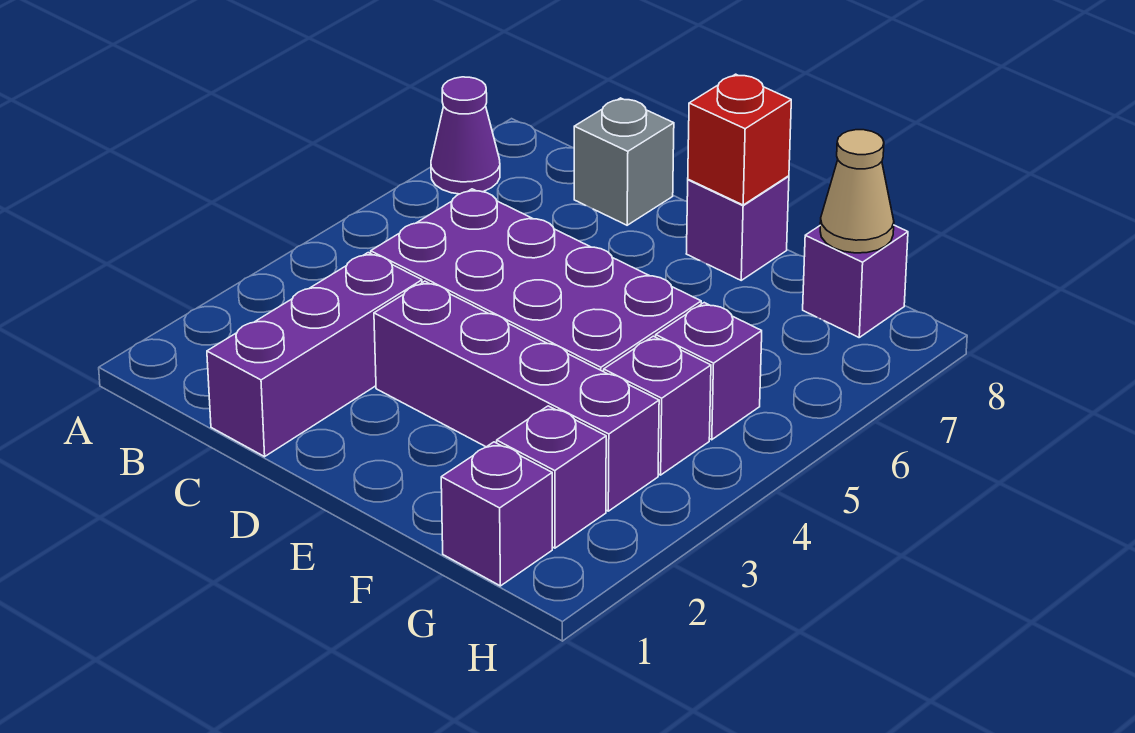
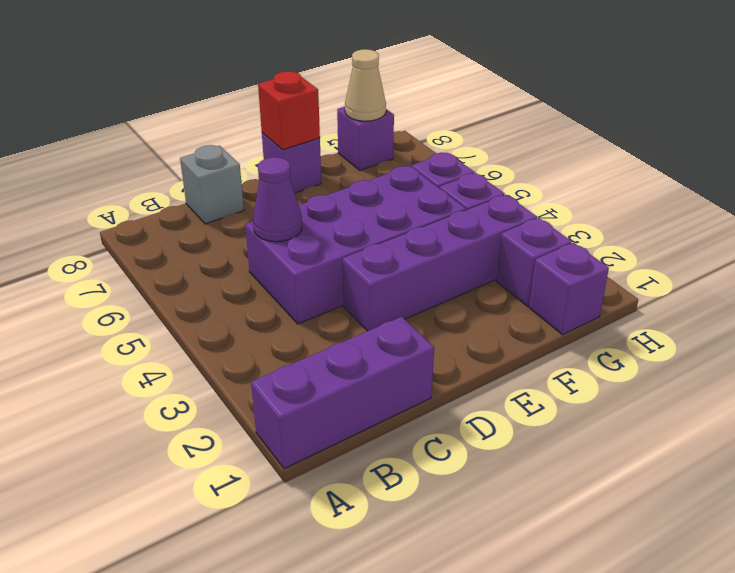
purple 1x1 cone [431,77,500,194] -> purple 1x1 cone moved to [253,157,302,242]
purple 1x3 brick [207,253,422,457] -> purple 1x3 brick turned to [251,317,434,469]

